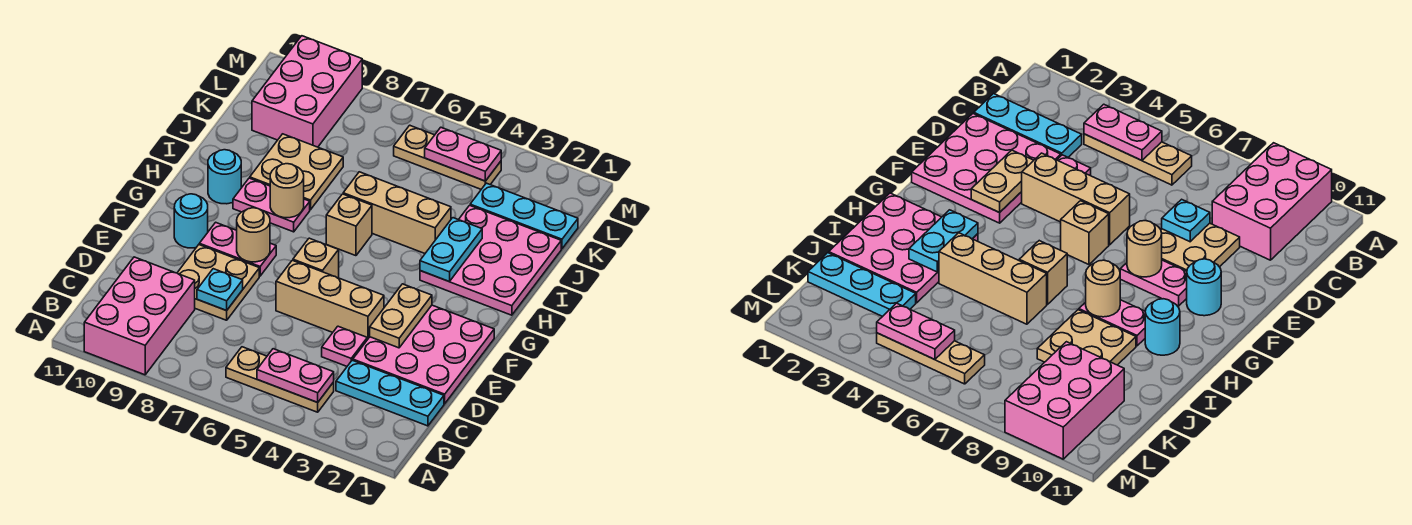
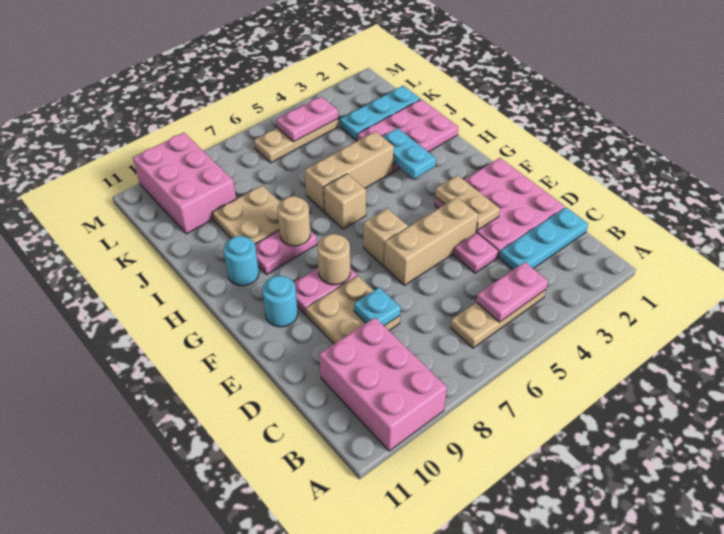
pink 3x3 plate [420,205,561,315] -> pink 2x3 plate [358,99,458,171]

